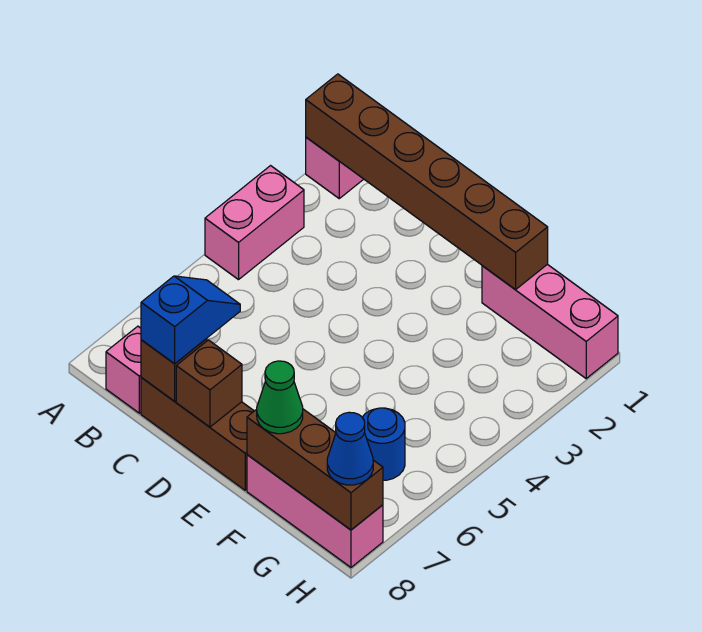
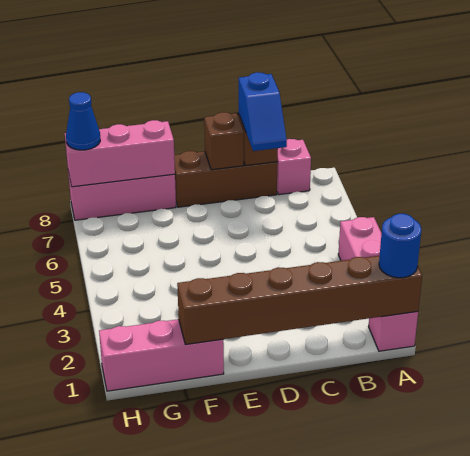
brown 1x3 brick [247,409,383,530] -> pink 1x3 brick [65,120,175,187]
green 1x1 cone [257,361,303,434] -> none
blue 1x1 round brick [362,408,405,480] -> blue 1x1 round brick moved to [379,214,421,278]

